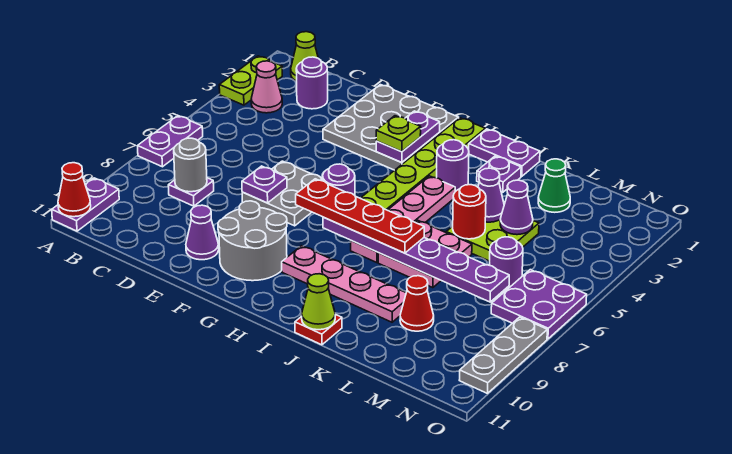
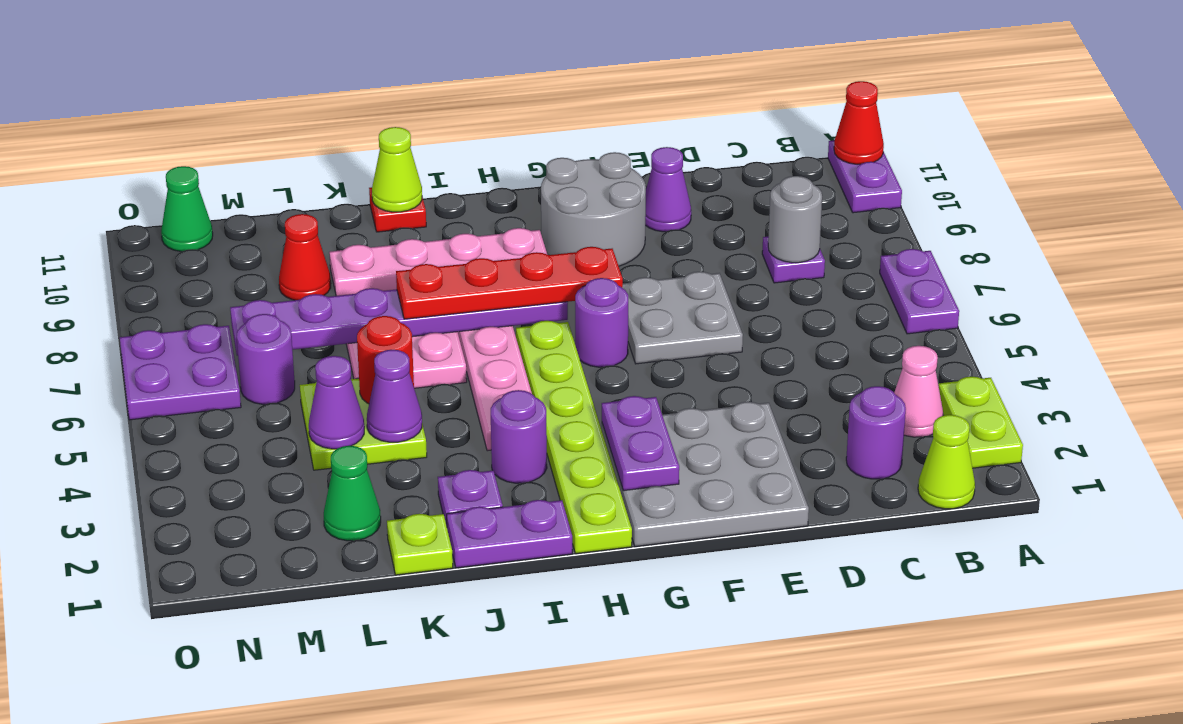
purple 1x1 plate [242,166,287,203] -> none
lime 1x1 plate [376,116,421,152] -> lime 1x1 plate moved to [387,514,453,575]
none -> green 1x1 cone [161,166,213,252]
grey 1x3 plate [459,317,547,393] -> none

